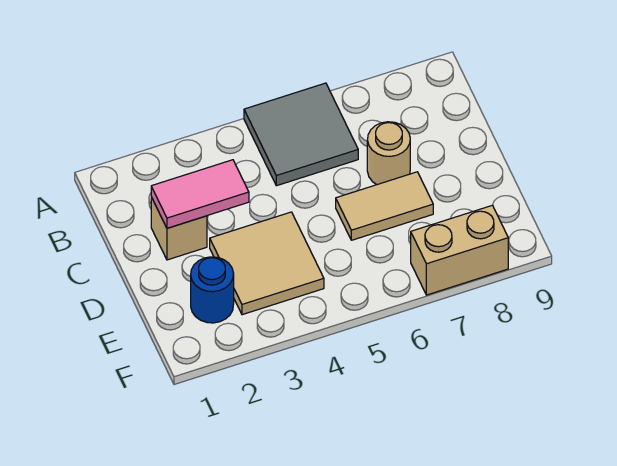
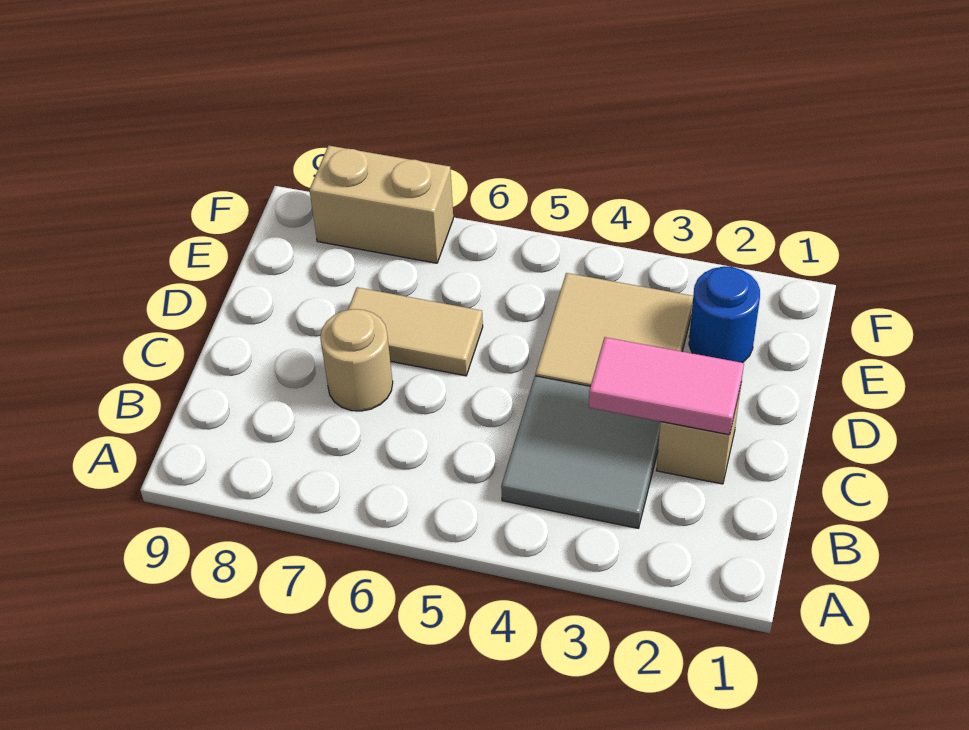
grey 2x2 tile [244,83,358,186] -> grey 2x2 tile moved to [501,376,660,528]

